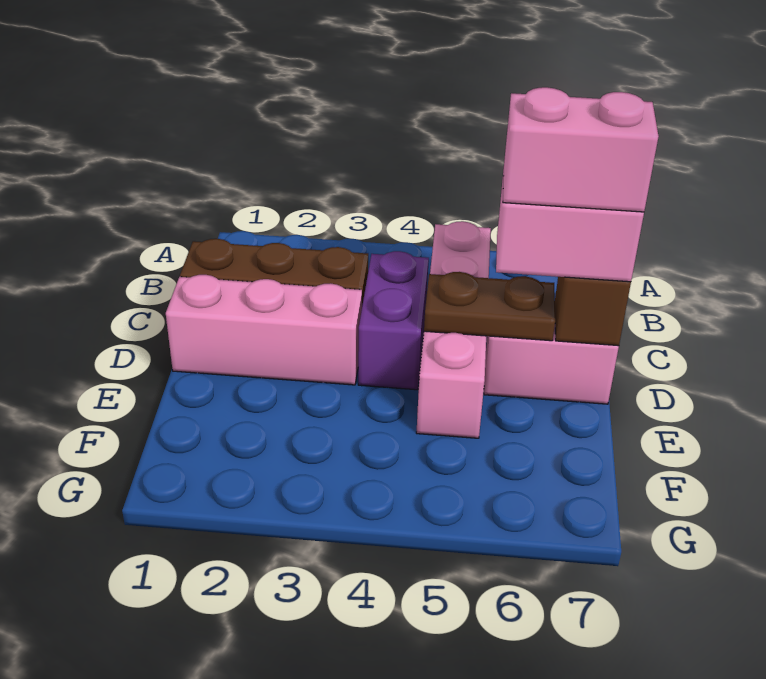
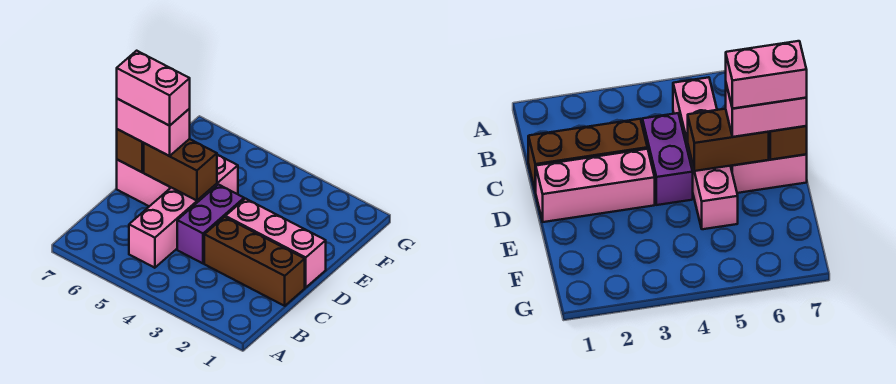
brown 1x2 plate [424,272,555,341] -> brown 1x2 brick [144,139,217,201]

